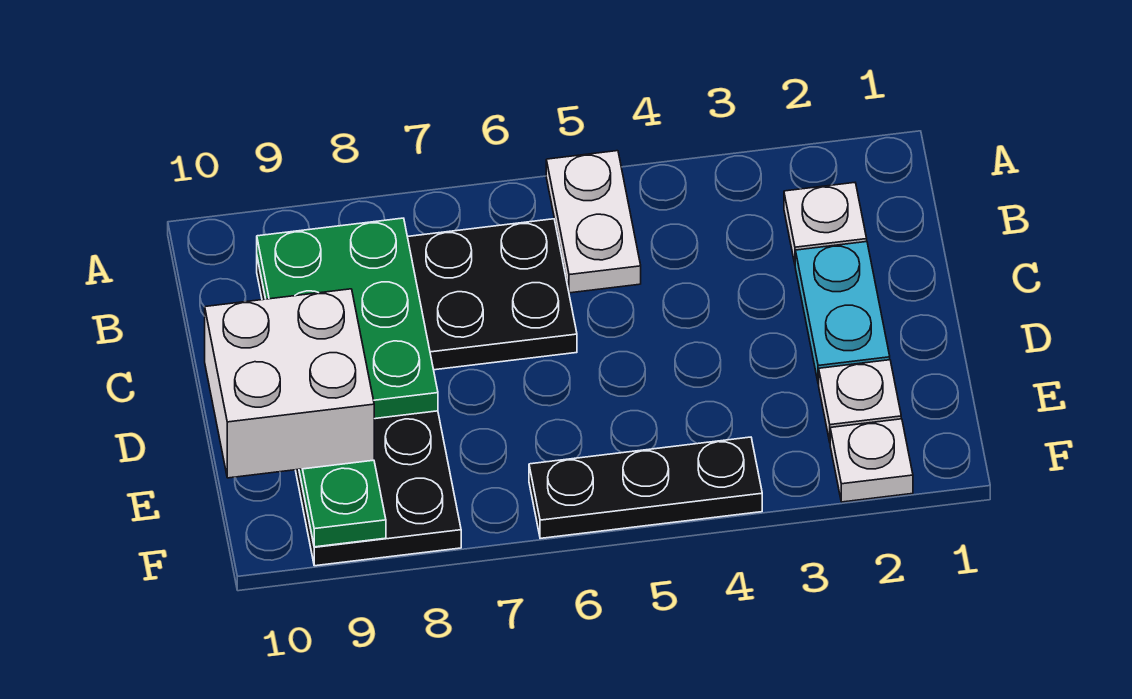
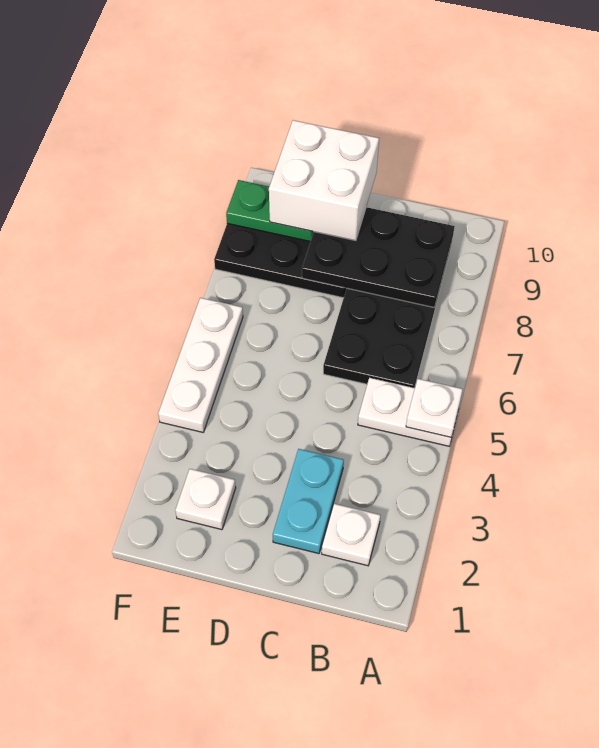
green 2x3 plate [257,218,438,419] -> black 2x3 plate [302,207,455,308]
cyan 1x2 plate [795,242,890,384] -> cyan 1x2 plate turned to [273,449,344,554]
white 1x1 plate [830,419,913,502] -> white 1x1 plate moved to [406,379,463,438]
black 1x3 plate [529,437,762,538] -> white 1x3 plate [158,298,243,432]

